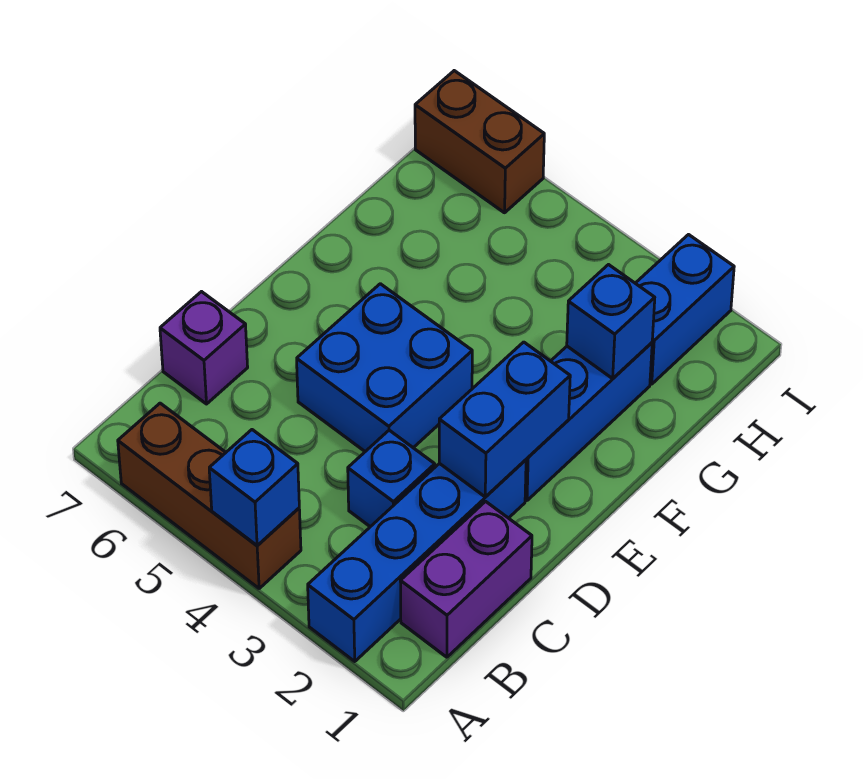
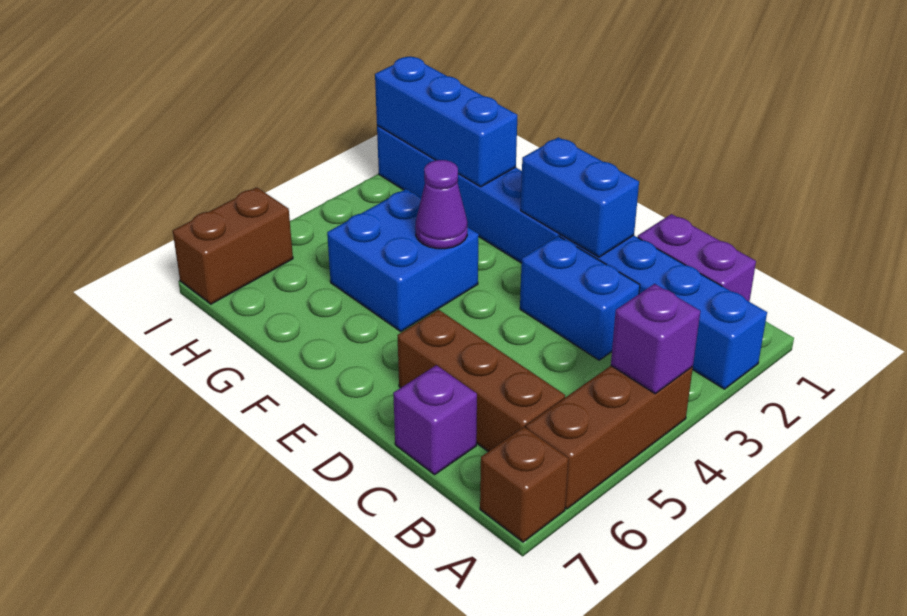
blue 1x1 brick [209,430,299,546] -> purple 1x1 brick [611,284,700,394]
none -> brown 1x1 brick [480,427,569,542]
none -> brown 1x3 brick [397,310,565,452]
blue 1x1 brick [348,430,435,527] -> blue 1x2 brick [520,236,640,360]
blue 2x2 brick [297,284,472,452] -> blue 2x2 brick moved to [327,189,479,332]
none -> purple 1x1 cone [415,160,467,249]
blue 1x1 brick [567,265,655,378] -> blue 1x3 brick [375,57,517,187]

